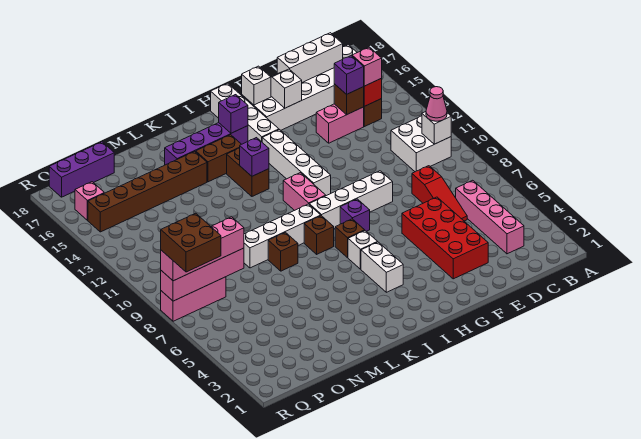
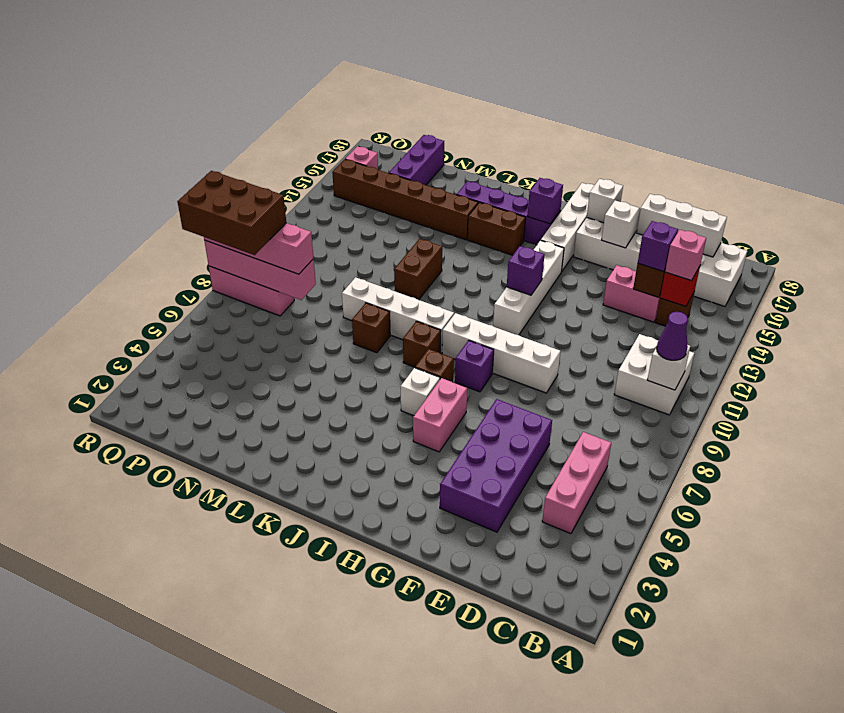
pink 1x1 cone [426,87,447,121] -> purple 1x1 cone [657,312,688,360]
pink 1x4 brick [456,180,524,254] -> pink 1x3 brick [542,432,611,534]
red 1x3 slope [412,166,467,221] -> none
red 2x4 brick [402,197,488,279] -> purple 2x4 brick [440,399,552,532]
white 1x2 brick [361,242,403,292] -> none
pink 1x2 brick [283,173,326,211] -> pink 1x2 brick moved to [413,378,467,452]
brown 1x2 brick [227,148,269,196] -> brown 1x2 brick moved to [394,239,442,300]
purple 1x1 brick [240,138,269,176] -> purple 1x1 brick moved to [507,246,544,295]
purple 1x3 brick [49,142,114,197] -> purple 1x3 brick turned to [389,135,444,185]
brown 2x2 brick [161,213,221,272] -> brown 2x3 brick [177,171,286,255]

